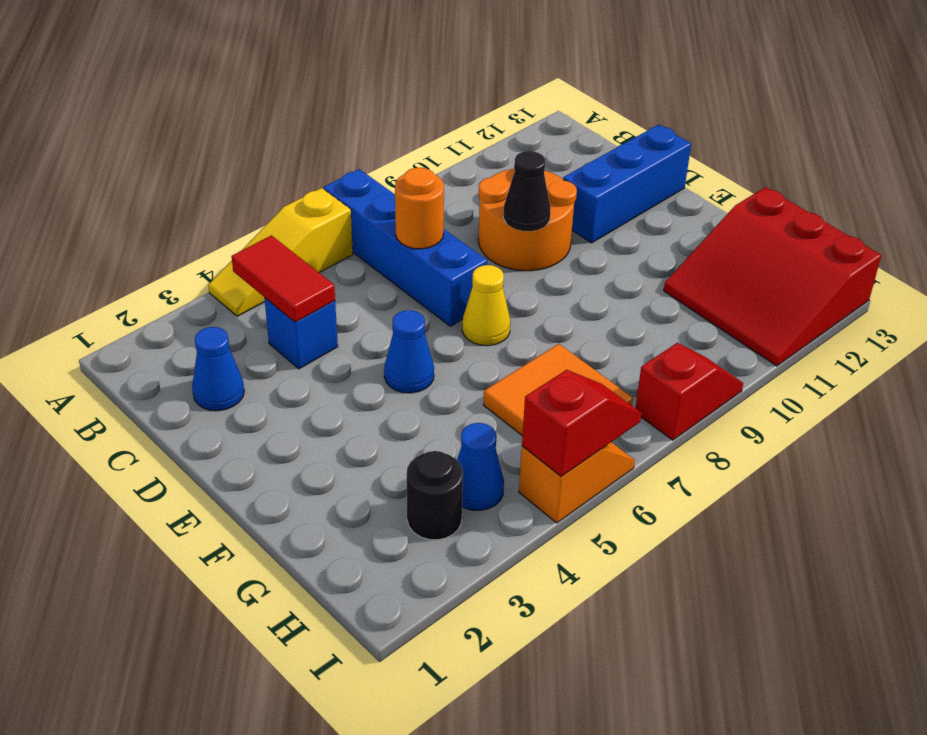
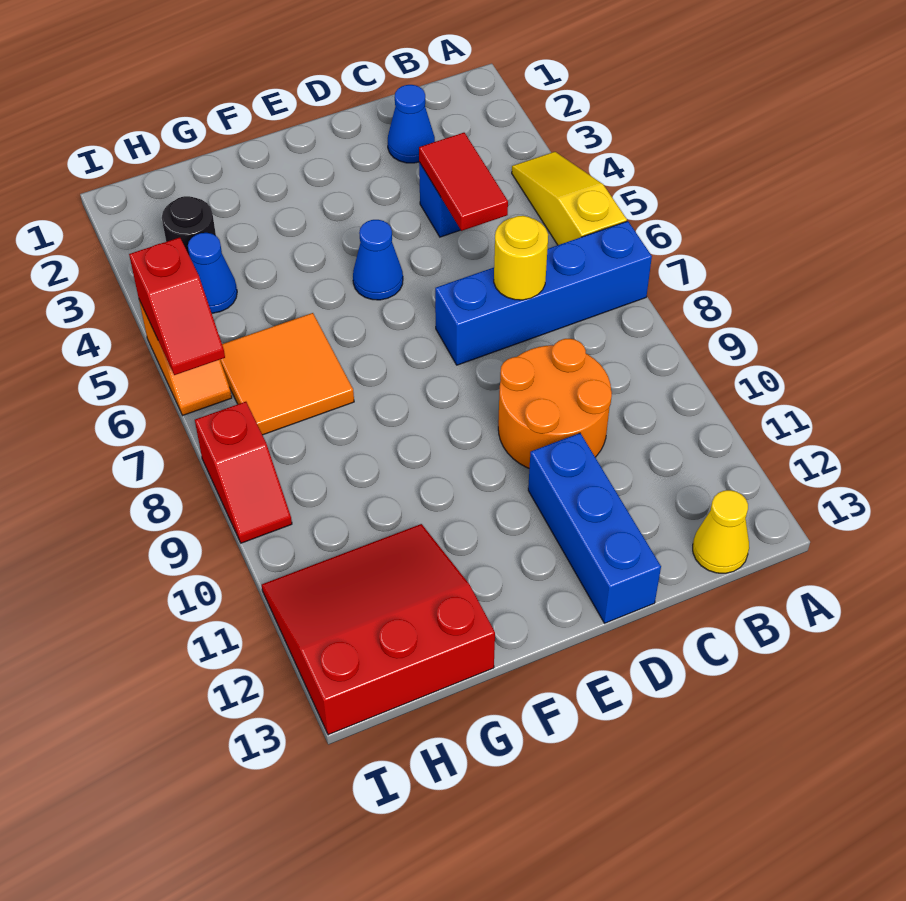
red 1x2 tile [231,236,335,322] -> red 1x2 tile turned to [419,133,508,231]
orange 1x1 round brick [395,168,444,249] -> yellow 1x1 round brick [494,216,548,300]
black 1x1 cone [503,151,551,231] -> none
yellow 1x1 cone [462,265,510,346] -> yellow 1x1 cone moved to [693,490,749,573]

